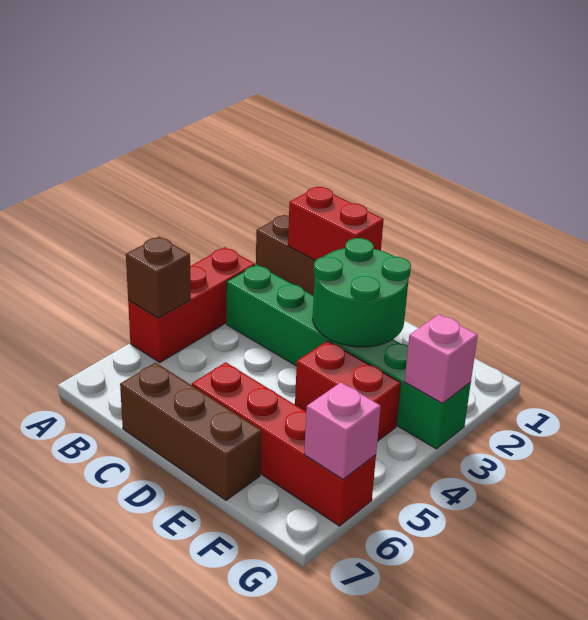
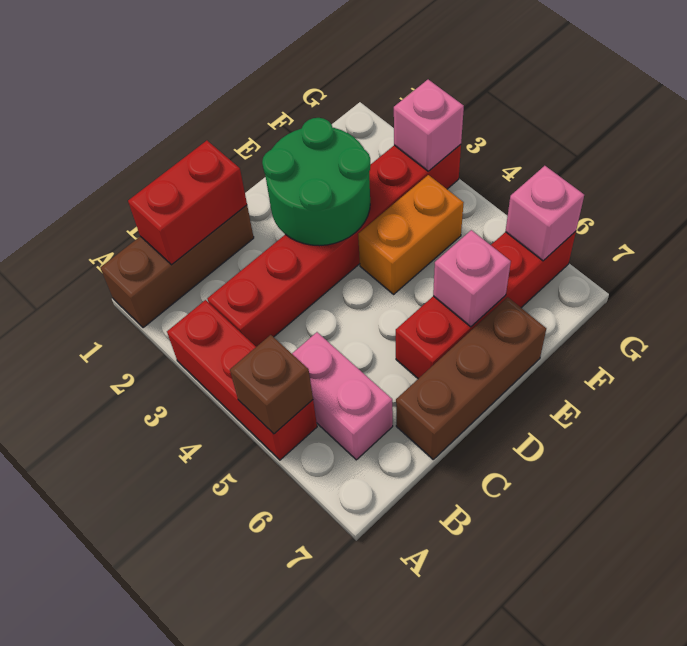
green 1x6 brick [227,265,471,449] -> red 1x6 brick [207,144,461,347]
none -> pink 1x2 brick [292,332,393,460]
red 1x2 brick [295,341,401,441] -> orange 1x2 brick [358,175,464,294]
none -> pink 1x1 brick [433,230,511,327]

